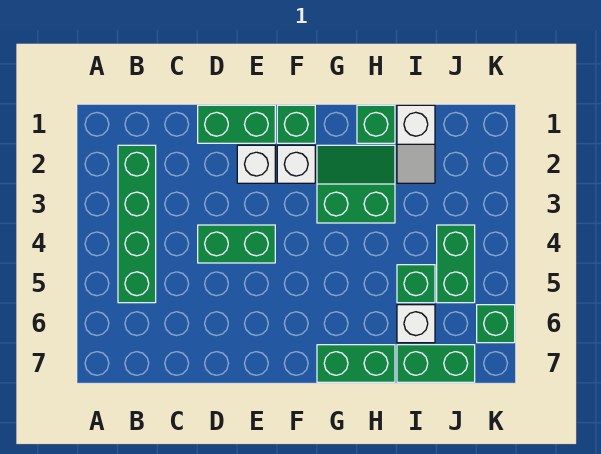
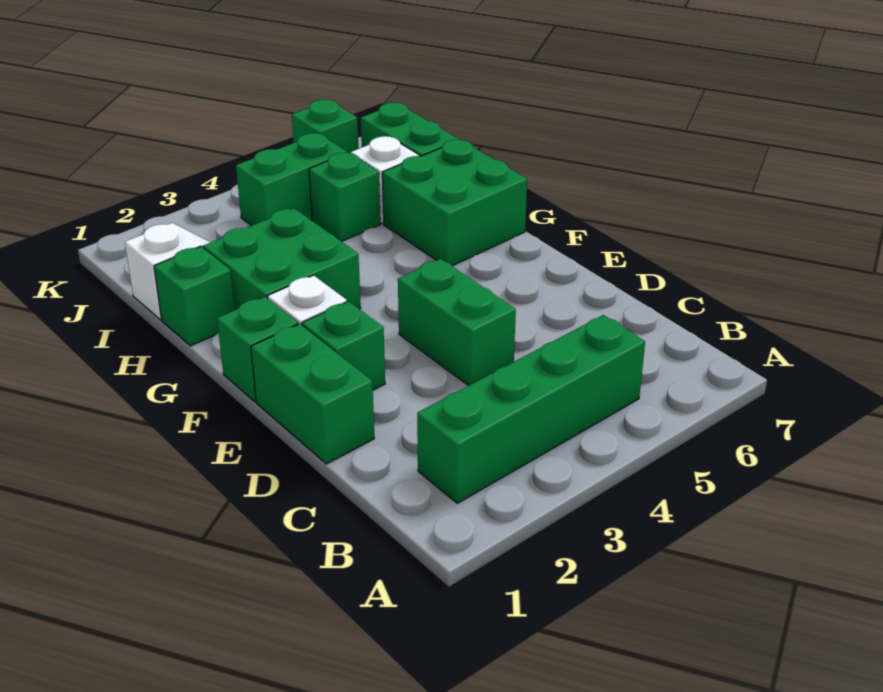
white 1x1 brick [237,145,275,183] -> green 1x1 brick [302,301,385,390]
green 2x2 slope [317,145,395,223] -> green 2x2 brick [203,208,361,310]
green 1x2 brick [317,345,395,382] -> green 2x2 brick [382,140,527,266]

